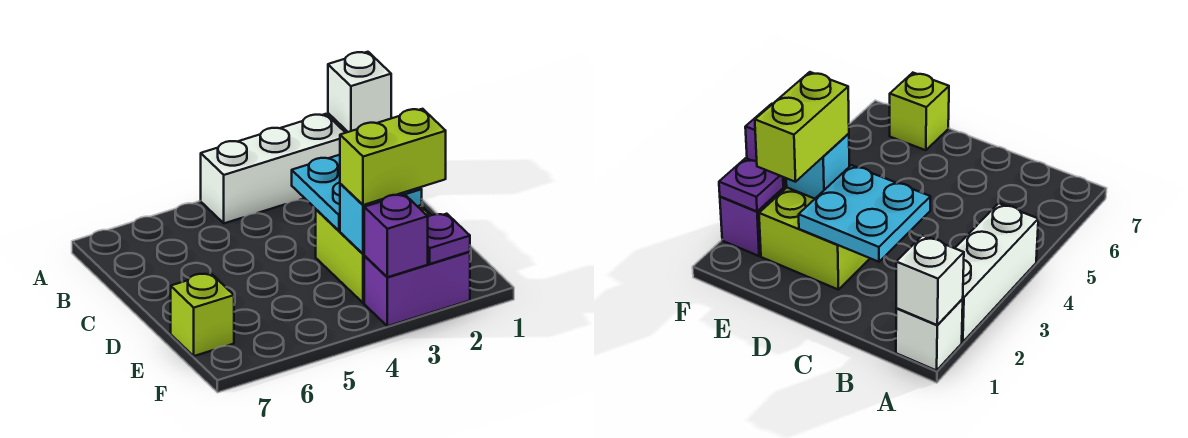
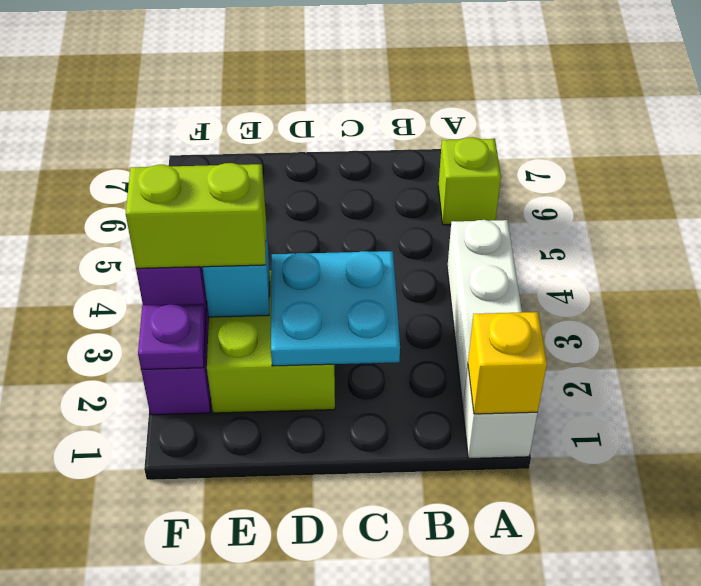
white 1x1 brick [328,52,391,132] -> yellow 1x1 brick [468,312,547,414]
lime 1x2 brick [340,109,446,205] -> lime 1x2 brick turned to [126,163,266,268]
lime 1x1 brick [171,273,234,356] -> lime 1x1 brick moved to [438,137,501,225]

